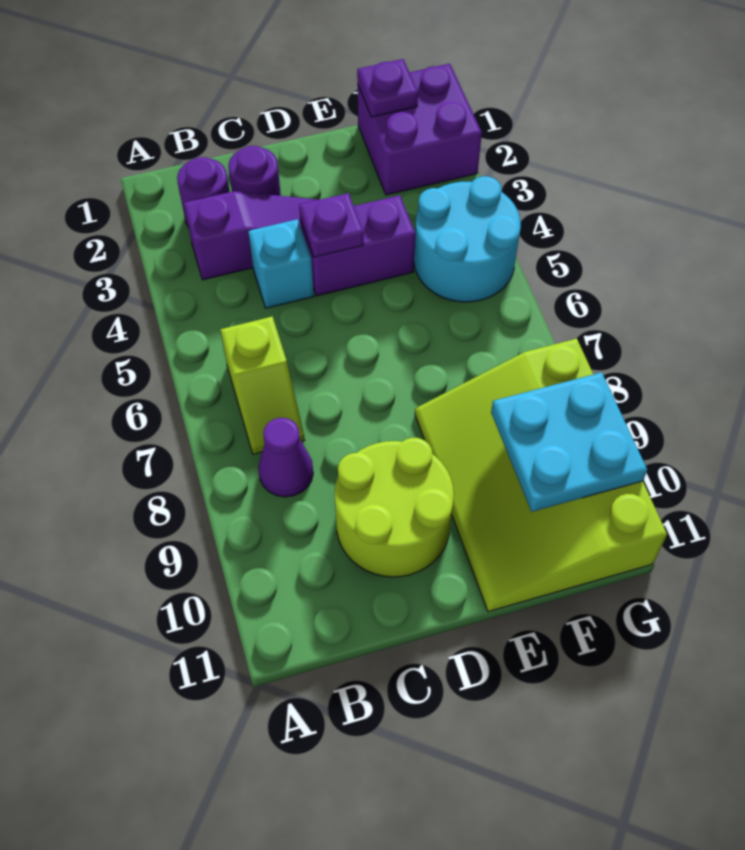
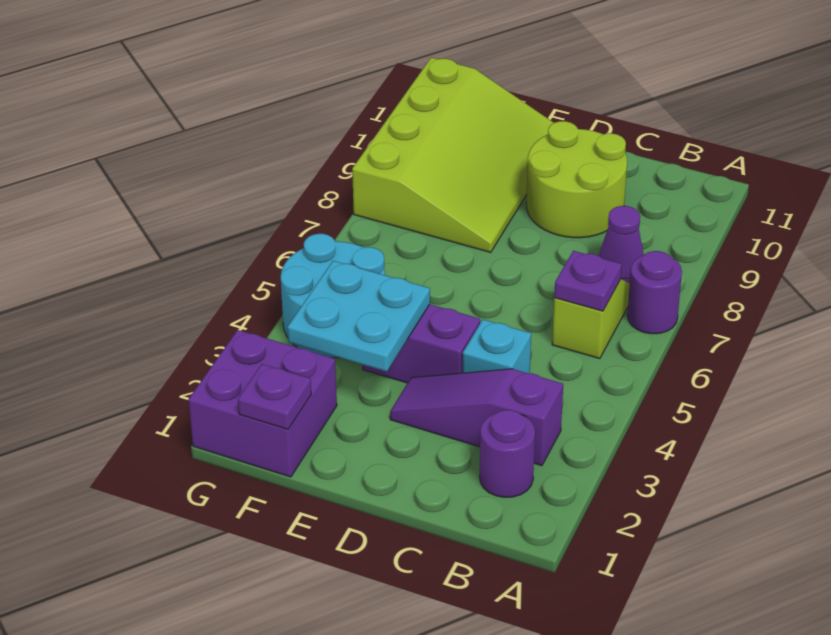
purple 1x1 round brick [228,146,281,196] -> purple 1x1 round brick moved to [627,251,682,334]
purple 1x1 plate [299,193,364,257] -> purple 1x1 plate moved to [554,251,622,311]
cyan 2x2 plate [491,372,647,512] -> cyan 2x2 plate moved to [287,261,430,371]

